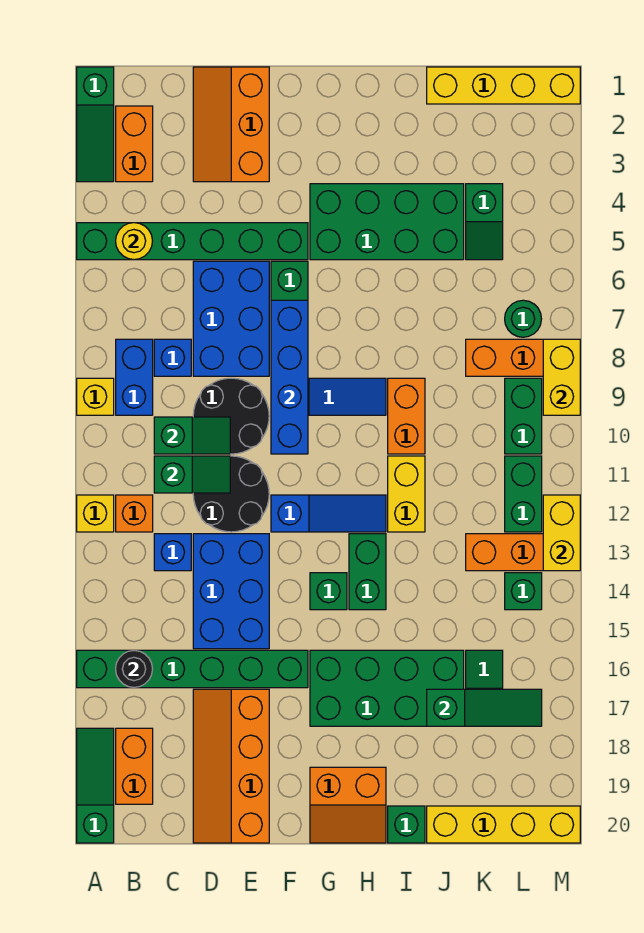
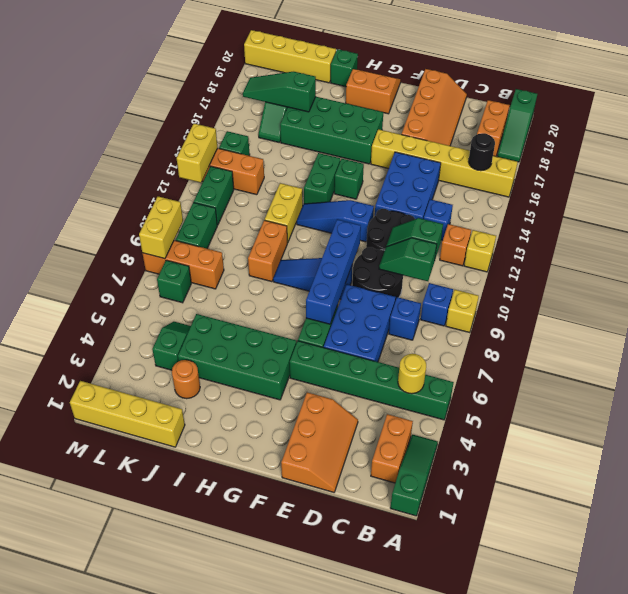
green 1x6 brick [77,650,308,688] -> yellow 1x6 brick [371,129,518,197]
blue 1x2 brick [116,339,153,415] -> blue 1x1 brick [421,283,453,326]
none -> orange 1x1 round brick [172,360,200,399]
green 1x1 round brick [505,300,541,337] -> green 1x1 brick [157,260,191,303]

